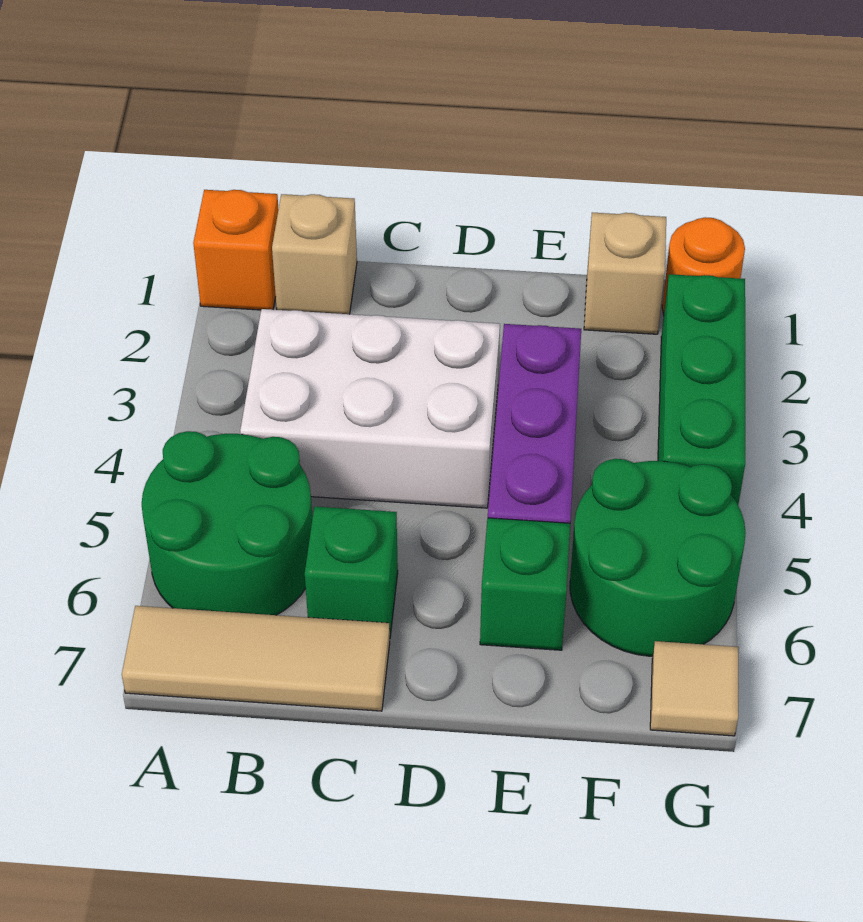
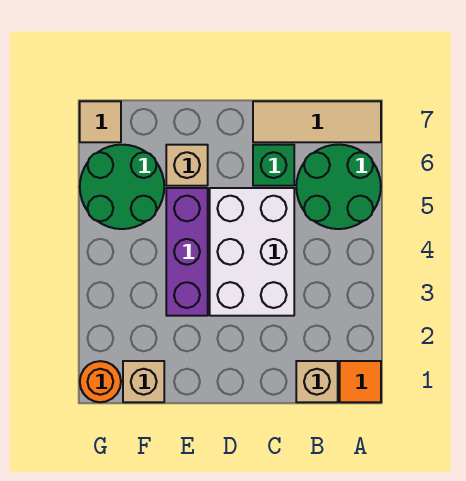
orange 1x1 brick [193,190,278,310] -> orange 1x1 tile [340,361,381,402]
white 2x3 brick [240,309,500,508] -> white 2x3 brick turned to [210,188,294,316]
green 1x1 brick [480,518,570,650] -> tan 1x1 brick [166,145,208,186]
green 1x3 brick [658,274,745,504] -> none

